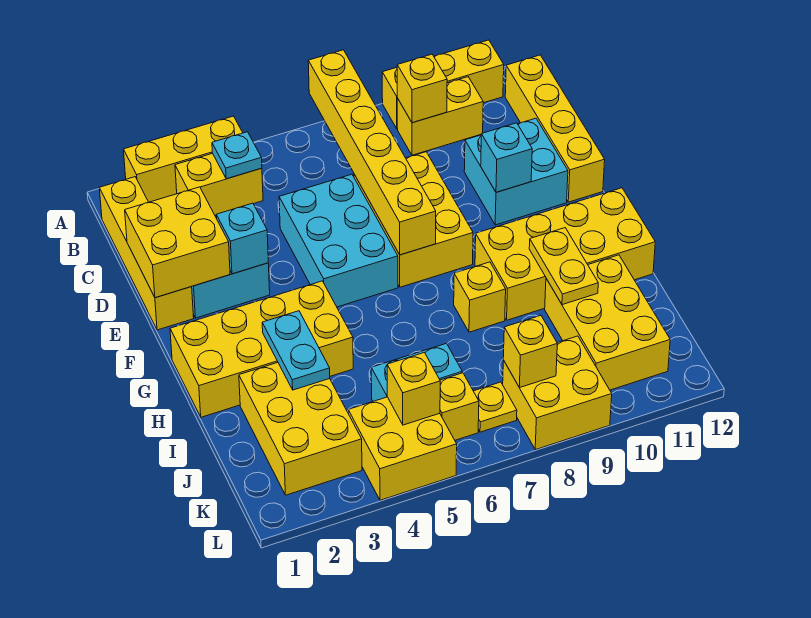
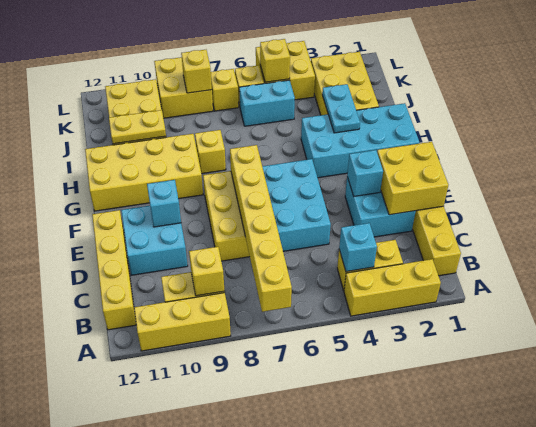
cyan 1x1 plate [212,132,262,179] -> cyan 1x1 brick [339,223,377,272]
yellow 2x4 brick [170,281,353,417] -> cyan 2x4 brick [301,103,419,178]
yellow 1x2 plate [529,228,598,305] -> yellow 1x2 plate turned to [109,110,166,144]
yellow 1x1 plate [474,382,517,432] -> yellow 1x1 brick [211,69,239,111]

